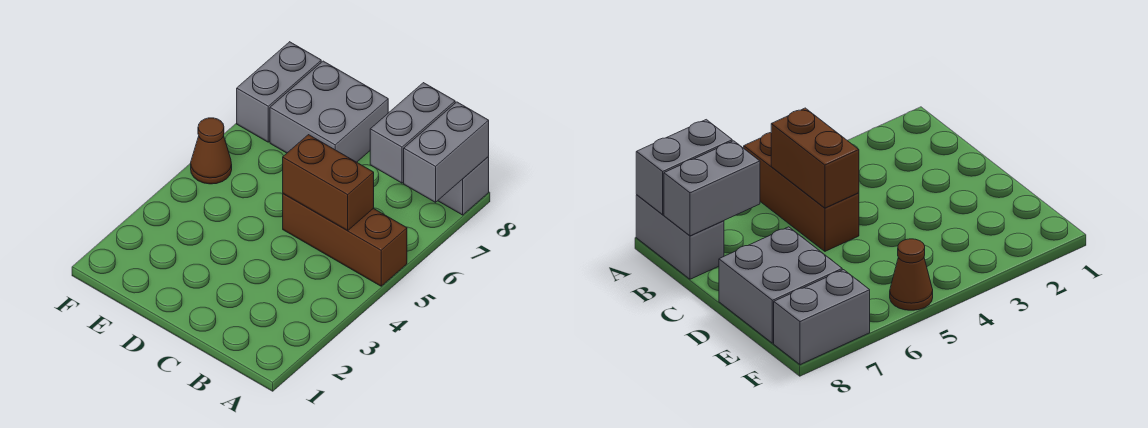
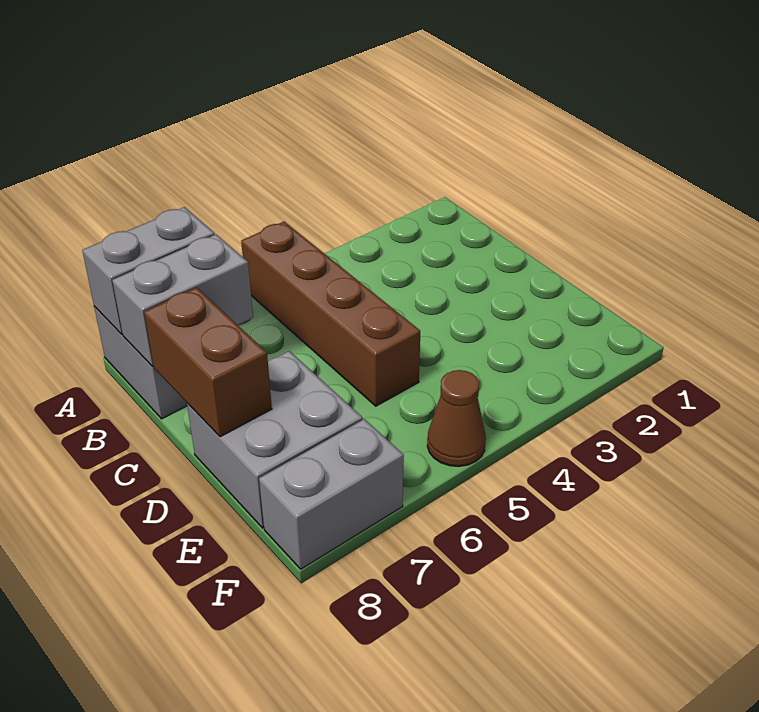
brown 1x3 brick [283,194,407,286] -> brown 1x4 brick [241,222,420,406]
brown 1x2 brick [283,135,374,231] -> brown 1x2 brick moved to [144,288,272,437]

